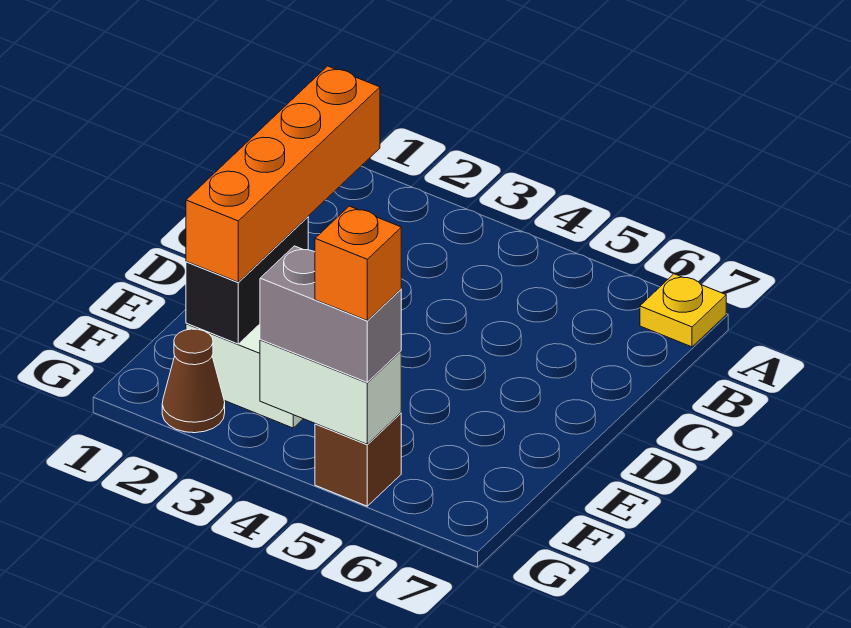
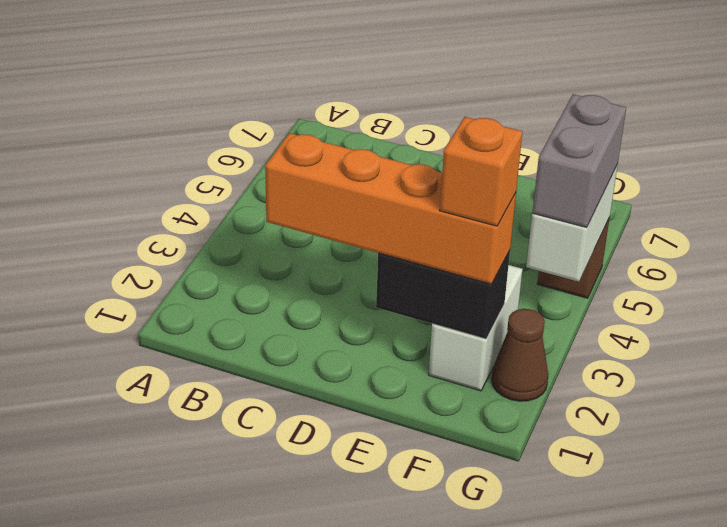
yellow 1x1 plate [640,274,726,347] -> none
orange 1x1 brick [315,206,401,320] -> orange 1x1 brick moved to [440,117,522,226]

